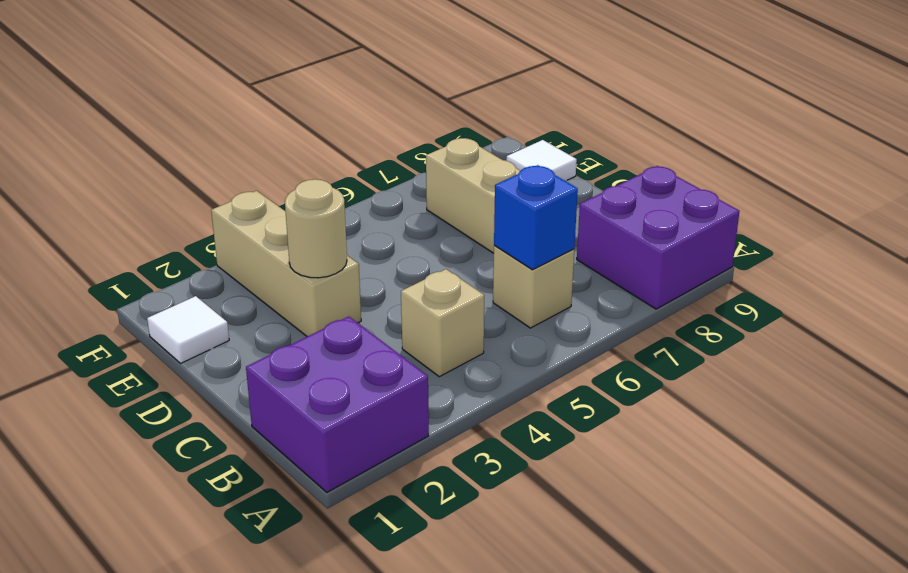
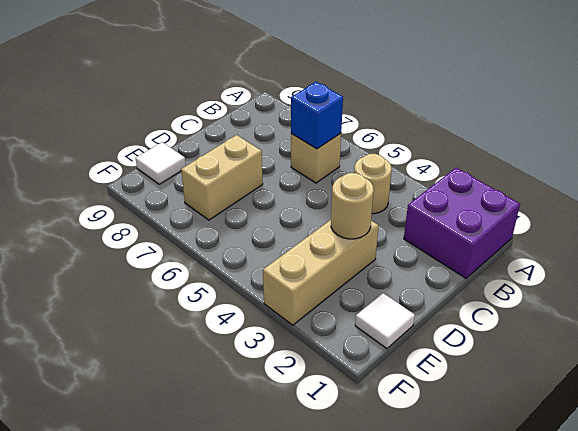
purple 2x2 brick [577,166,739,309] -> none
tan 1x1 brick [401,269,484,377] -> tan 1x1 round brick [354,154,392,214]

